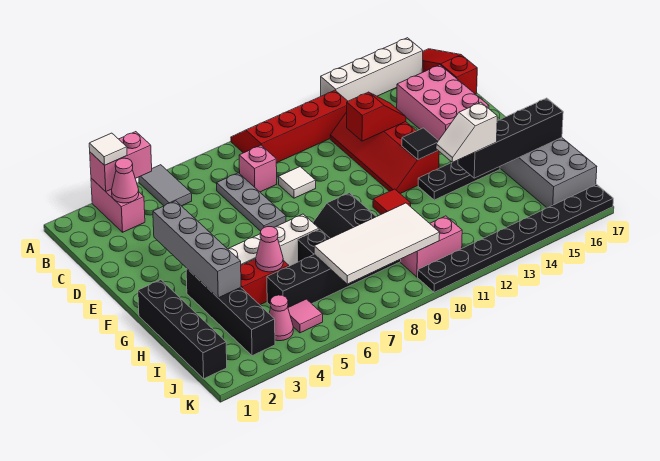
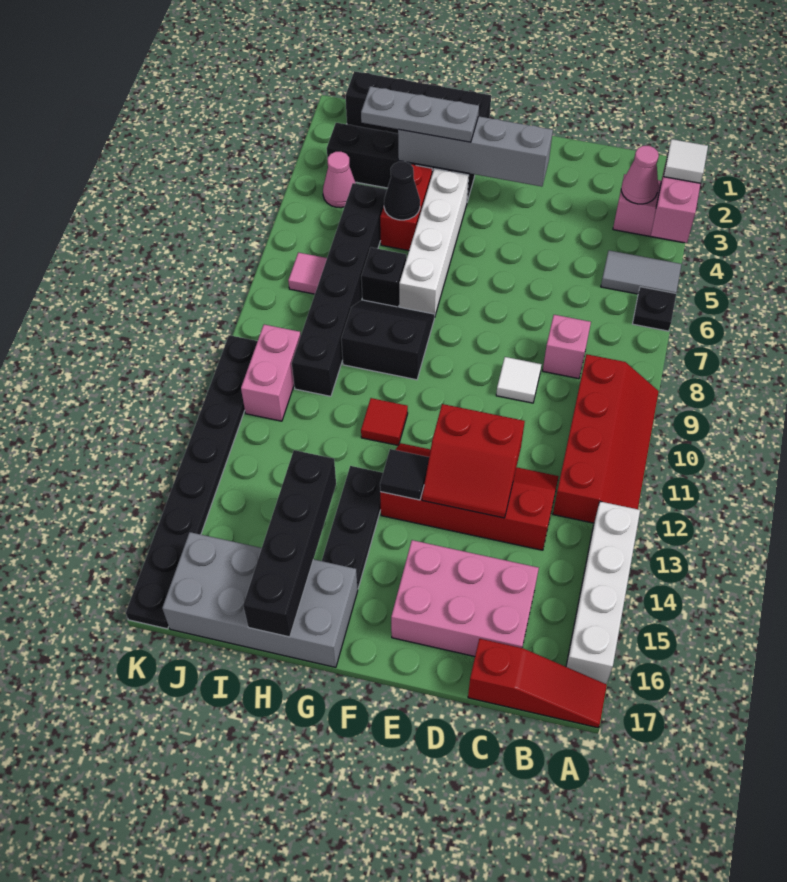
none -> black 1x1 plate [633,287,676,331]
grey 1x3 plate [217,173,286,231] -> grey 1x3 plate moved to [361,86,479,142]
red 1x2 slope [347,92,406,141] -> red 2x2 slope [422,404,525,518]
pink 1x1 cone [256,227,283,272] -> black 1x1 cone [384,162,420,220]
white 1x2 slope [436,102,497,162] -> none
white 2x4 tile [314,203,440,284] -> none
pink 1x1 tile [288,299,323,333] -> pink 1x1 tile moved to [288,252,327,294]

